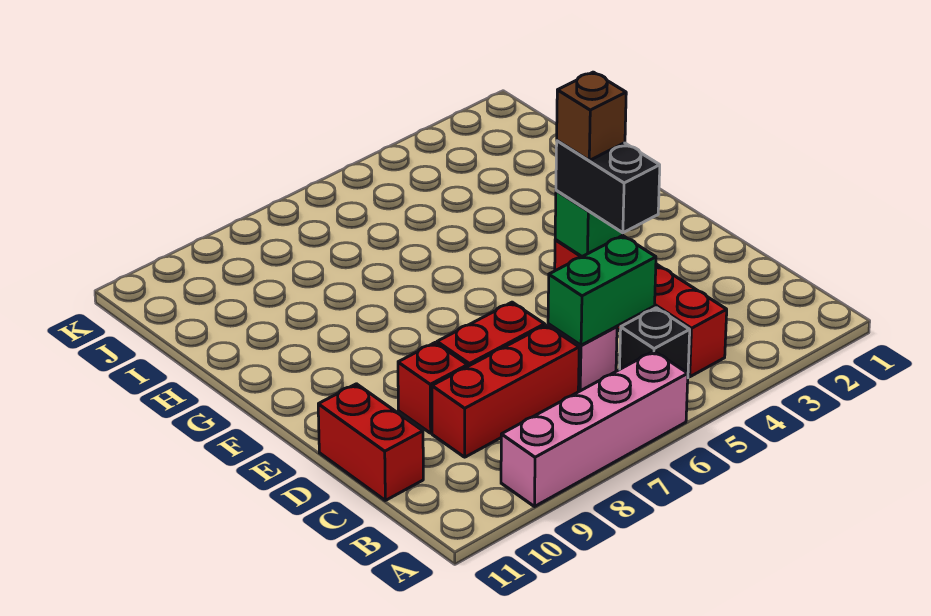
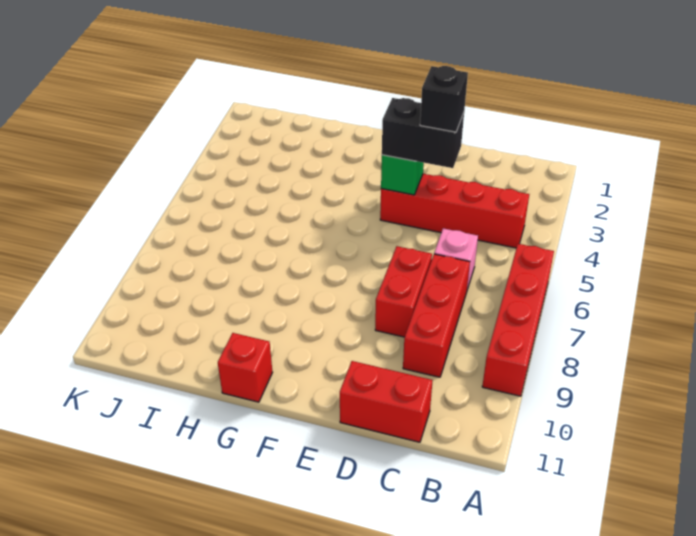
pink 1x4 brick [501,351,688,507] -> red 1x4 brick [482,244,554,396]
black 1x1 brick [620,308,690,373] -> black 1x1 brick moved to [420,66,468,132]
green 1x2 brick [548,236,656,345] -> none
red 1x1 brick [398,343,468,433] -> red 1x1 brick moved to [218,333,273,402]
brown 1x1 brick [557,72,626,160] -> none

